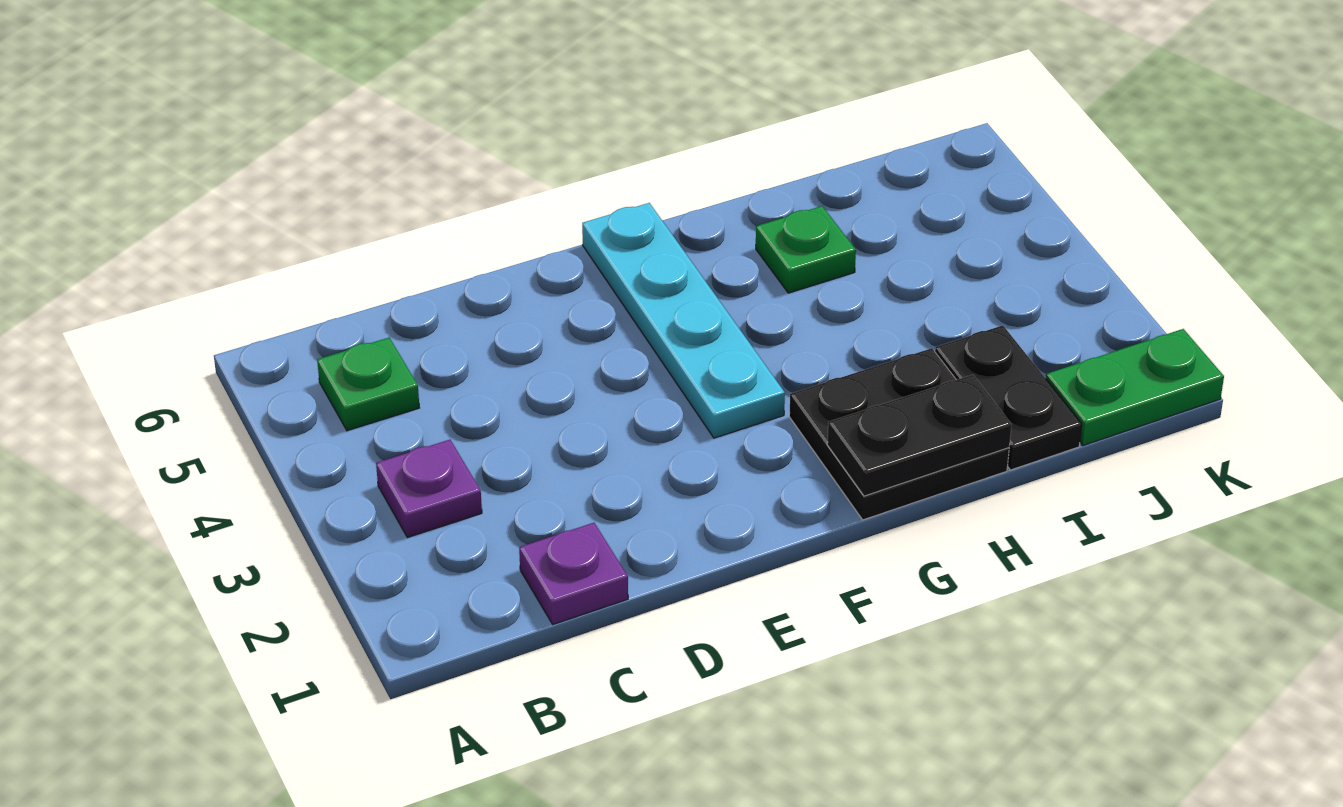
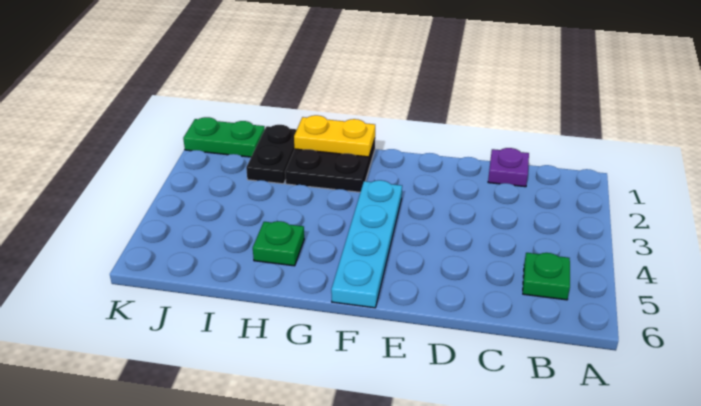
purple 1x1 plate [376,440,482,538] -> none
black 1x2 plate [827,375,1012,496] -> yellow 1x2 plate [294,115,375,157]

